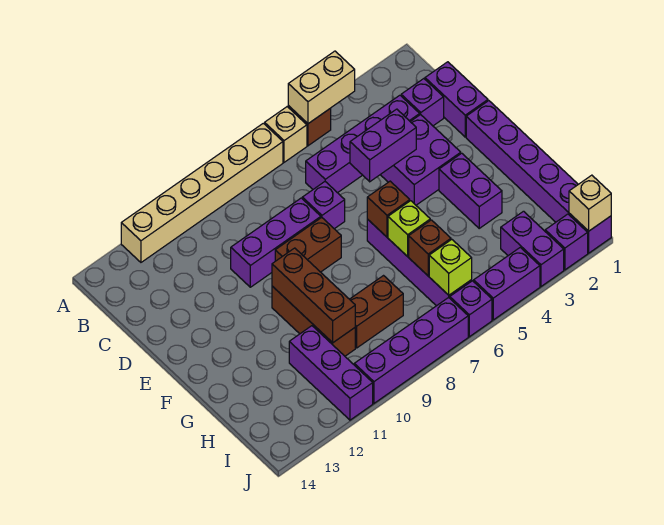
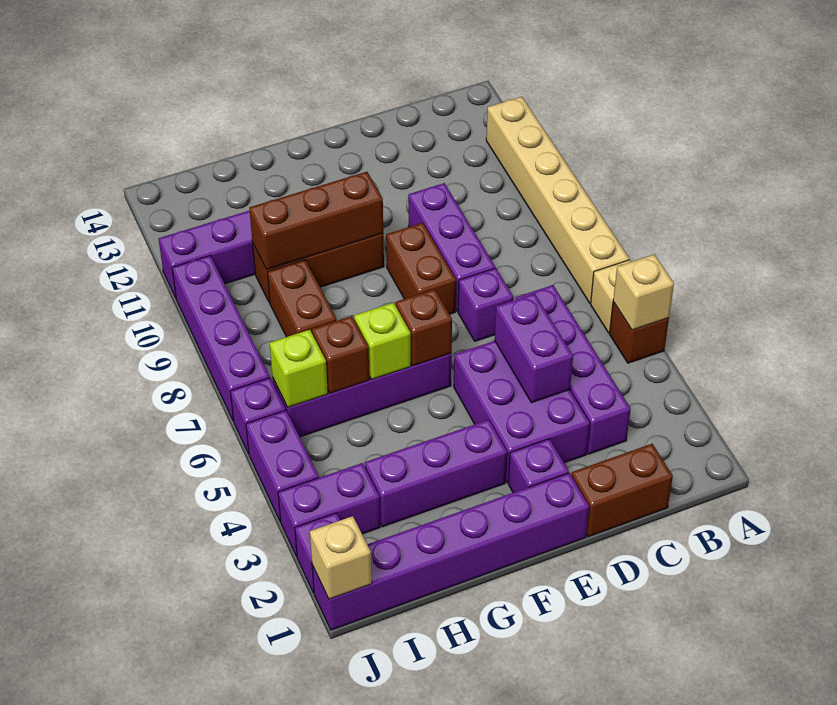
tan 1x2 brick [288,51,355,124] -> tan 1x1 brick [613,254,674,330]
purple 1x2 brick [425,62,488,137] -> brown 1x2 brick [571,444,673,537]
purple 1x1 brick [401,79,444,126] -> purple 1x1 brick moved to [508,439,569,493]
purple 2x2 brick [380,114,461,205] -> purple 2x3 brick [454,341,590,483]
purple 1x2 brick [439,153,502,228] -> purple 1x3 brick [365,420,507,527]

